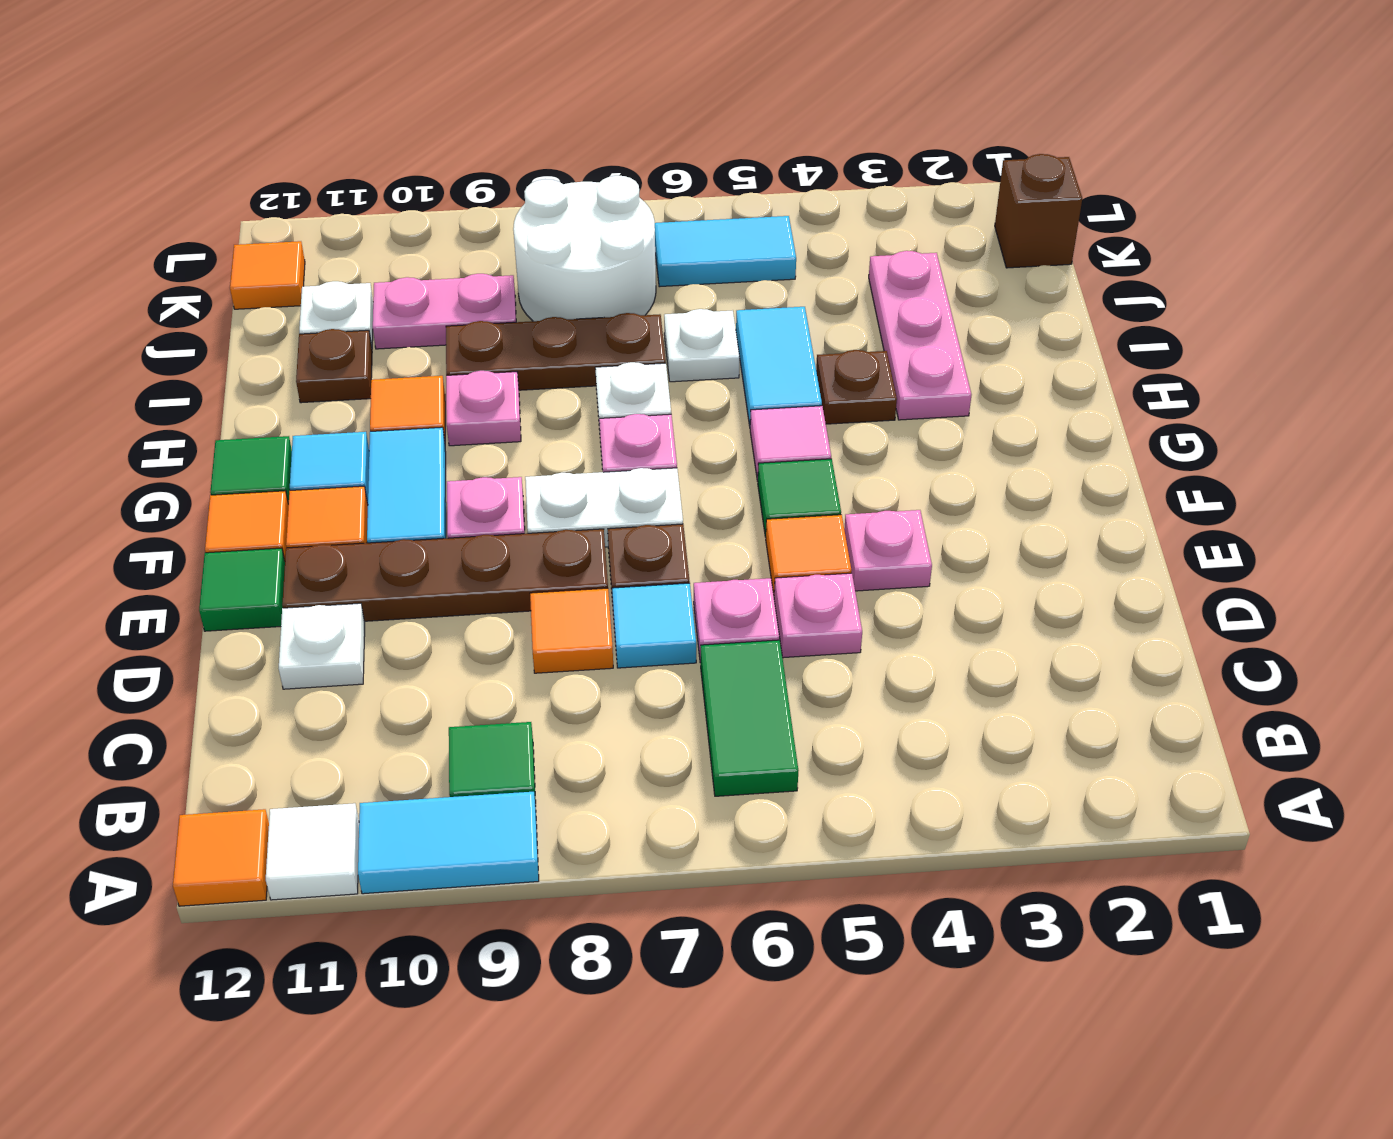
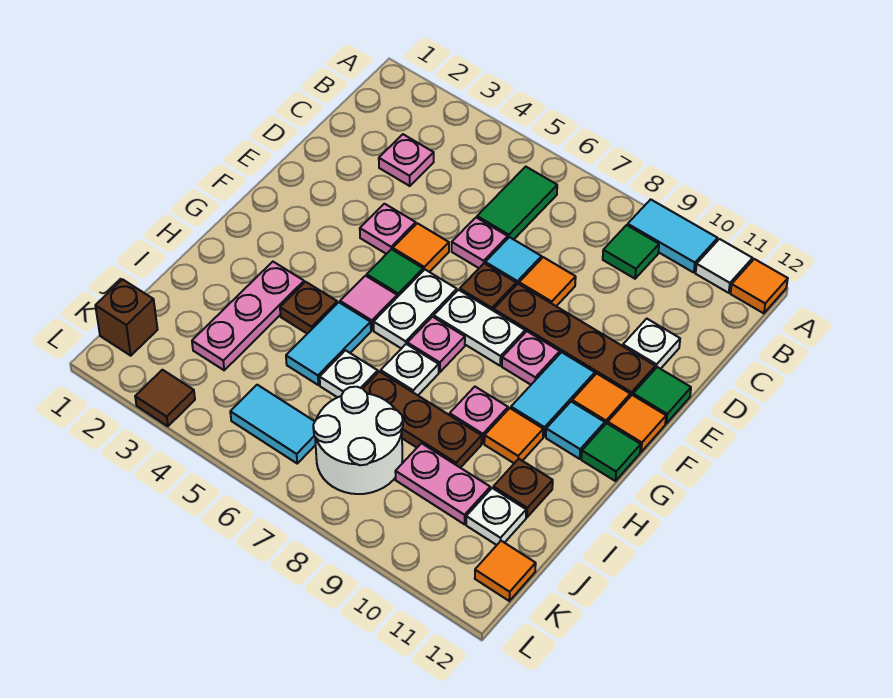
pink 1x1 plate [774,573,862,658] -> pink 1x1 plate moved to [379,134,434,186]
none -> white 1x2 plate [374,270,457,349]
none -> brown 1x1 tile [135,370,195,426]

